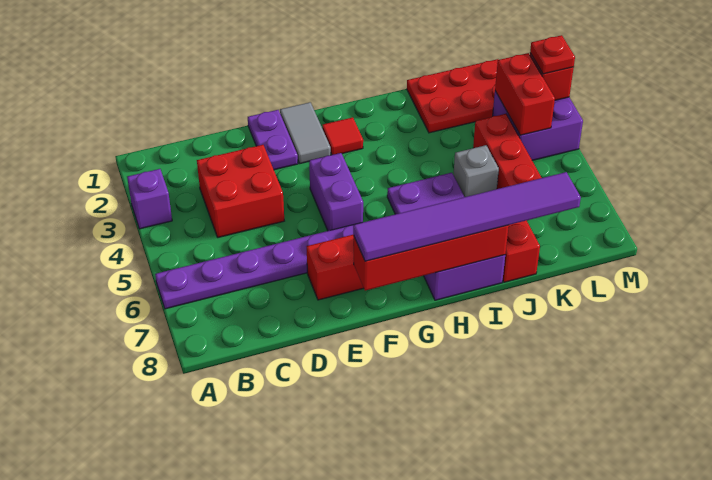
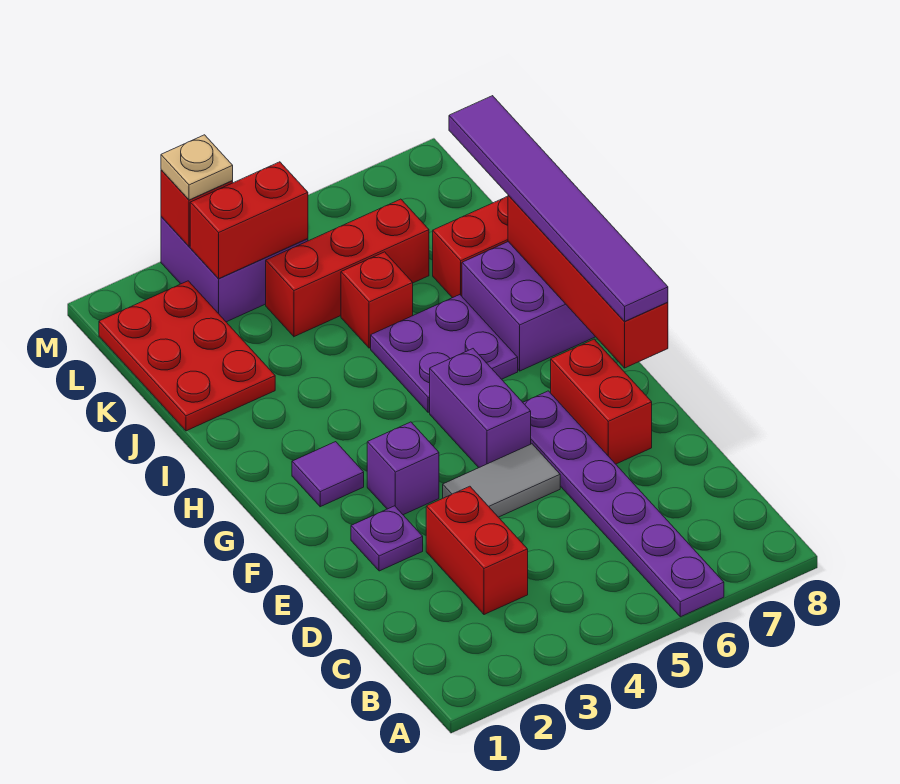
purple 1x1 brick [127,169,172,229] -> purple 1x1 brick moved to [367,422,439,515]
red 2x2 brick [197,145,284,237] -> red 1x2 brick [426,486,528,615]
purple 1x2 plate [248,110,298,170] -> purple 1x1 plate [351,506,423,571]
grey 1x2 tile [280,102,331,163] -> grey 1x2 tile moved to [443,444,560,517]
purple 1x2 brick [309,153,363,231] -> purple 1x2 brick turned to [430,349,531,468]
red 1x1 tile [322,117,363,155] -> purple 1x1 tile [292,442,364,507]
grey 1x1 brick [454,145,499,197] -> red 1x1 brick [341,252,413,348]
red 1x1 plate [530,35,575,74] -> tan 1x1 plate [161,135,233,200]

